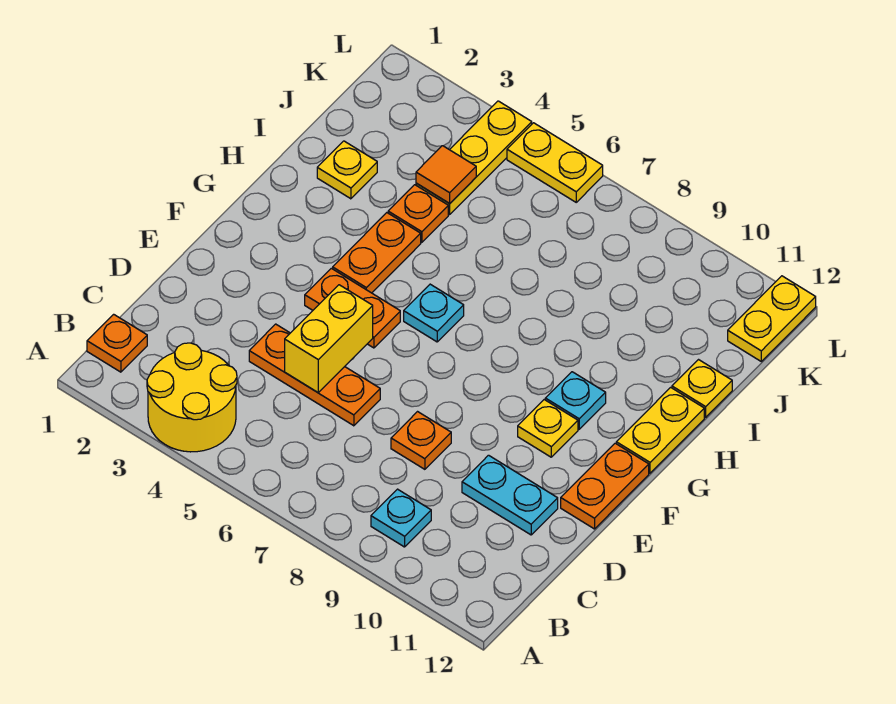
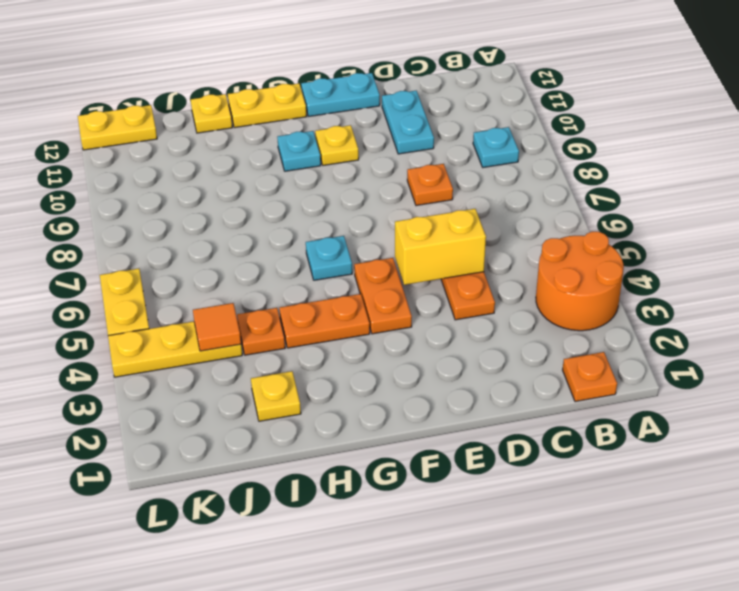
yellow 2x2 round brick [147,343,237,452] -> orange 2x2 round brick [536,232,624,331]
orange 1x2 plate [561,443,649,529] -> cyan 1x2 plate [301,73,380,116]

